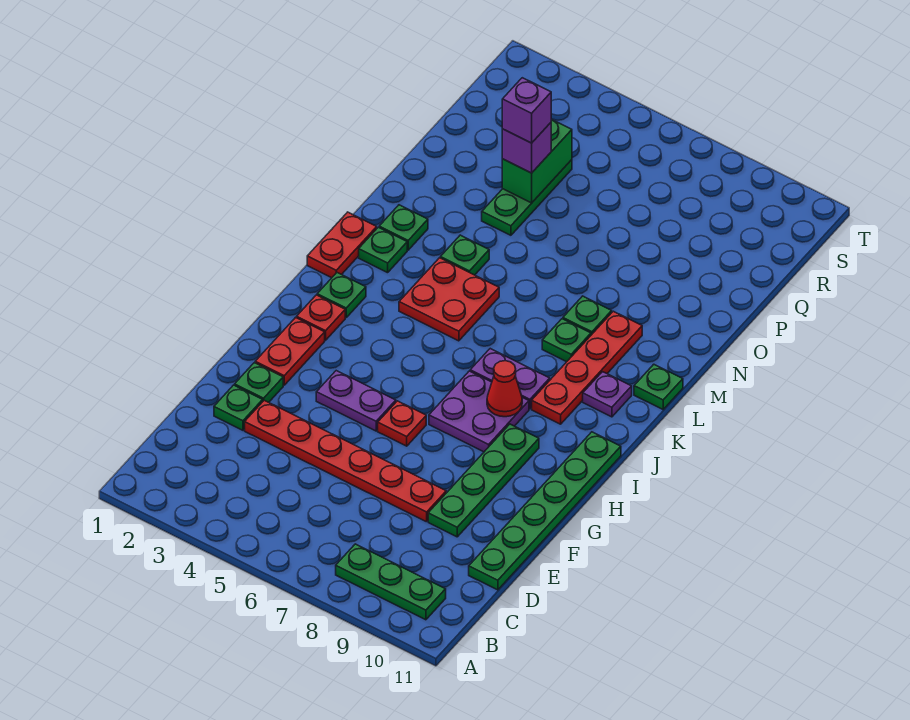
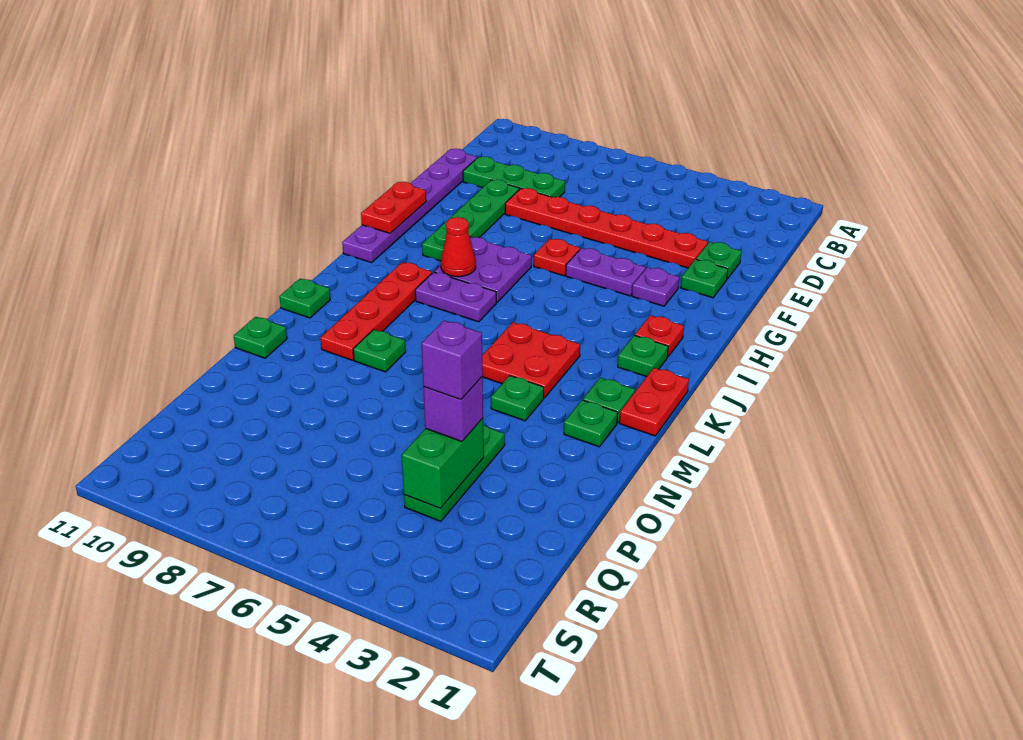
green 1x3 plate [336,544,446,620] -> green 1x3 plate moved to [463,157,565,197]
green 1x6 plate [469,432,621,590] -> purple 1x6 plate [342,149,477,263]
red 1x2 plate [255,317,325,385] -> red 1x2 plate moved to [361,182,426,233]
purple 1x1 plate [583,372,632,417] -> purple 1x1 plate moved to [632,267,679,306]
green 1x1 plate [542,319,591,362] -> green 1x1 plate moved to [234,317,287,358]

